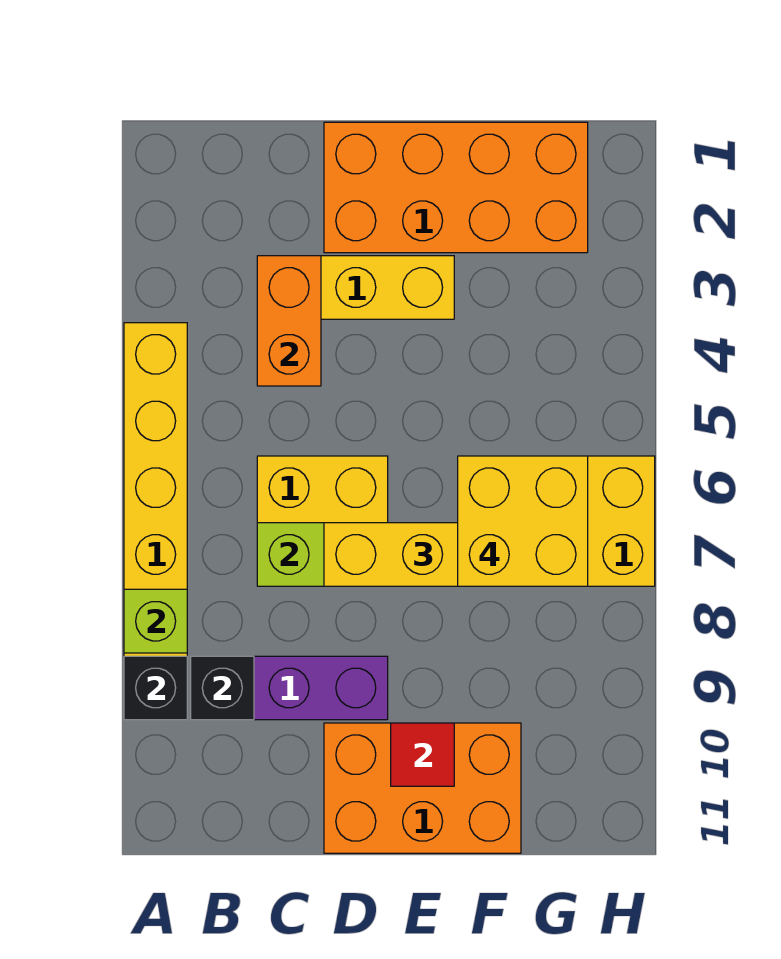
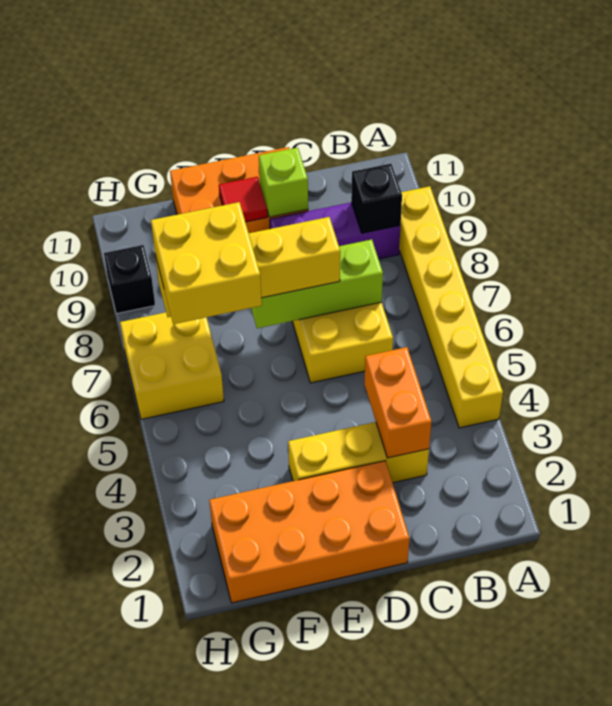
lime 1x1 brick [124,589,187,653] -> lime 1x1 brick moved to [259,148,308,217]
black 1x1 brick [124,656,187,720] -> black 1x1 brick moved to [104,245,155,314]

